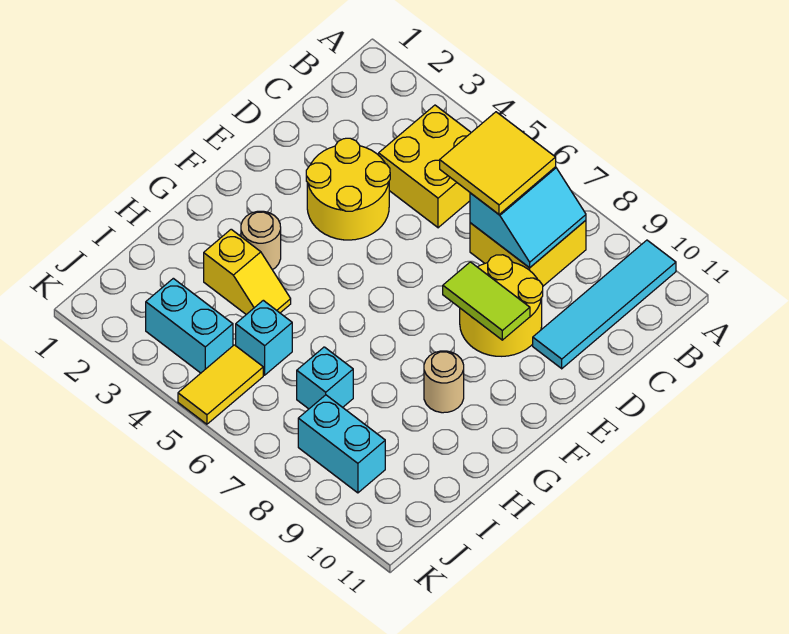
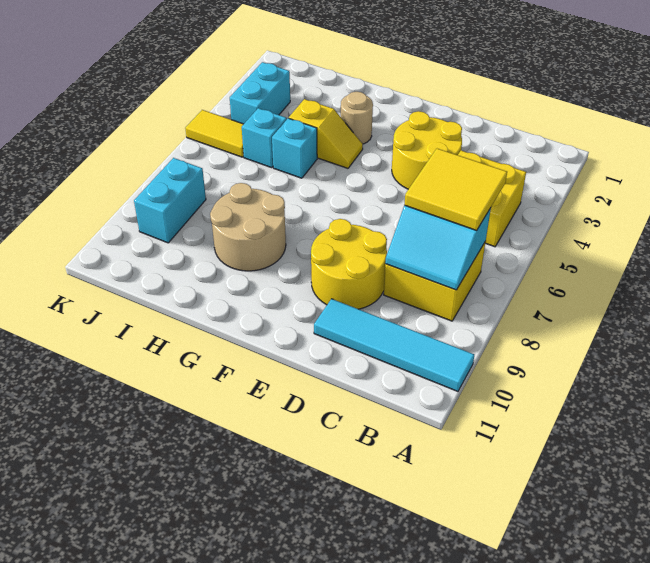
lime 1x2 tile [443,262,530,340] -> none
tan 1x1 round brick [424,351,464,413] -> tan 2x2 round brick [210,183,286,271]
yellow 1x2 slope [204,229,291,314] -> yellow 1x2 slope turned to [289,99,363,168]
cyan 1x1 brick [297,347,353,409] -> cyan 1x1 brick moved to [272,118,317,178]

